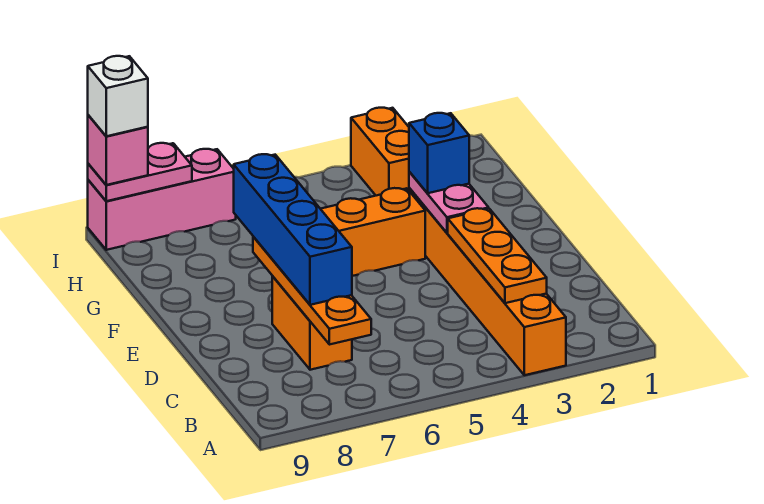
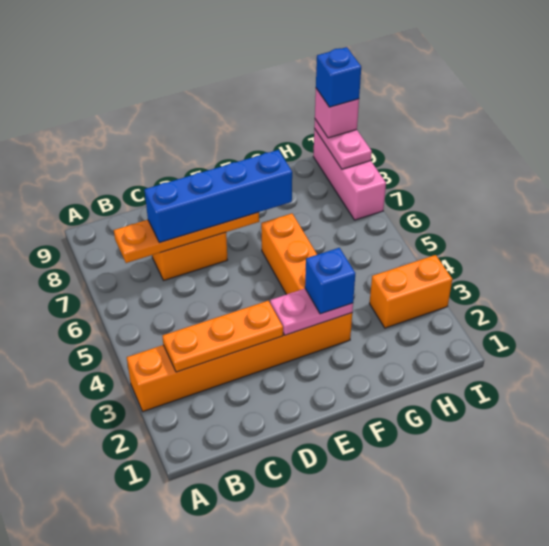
white 1x1 brick [88,56,148,136] -> blue 1x1 brick [316,47,361,107]

